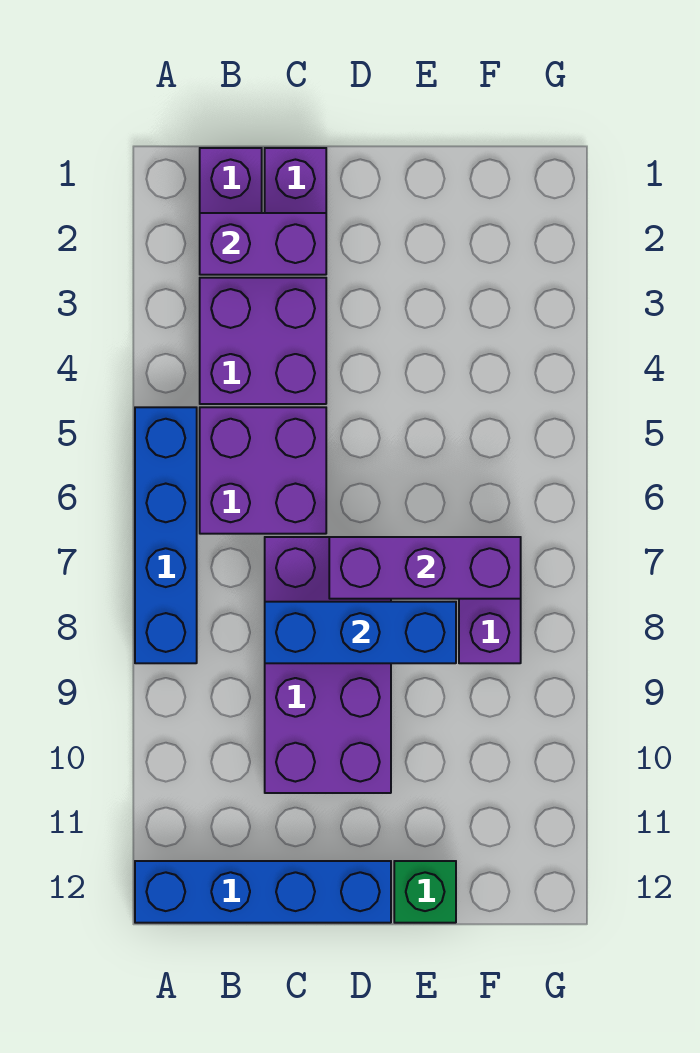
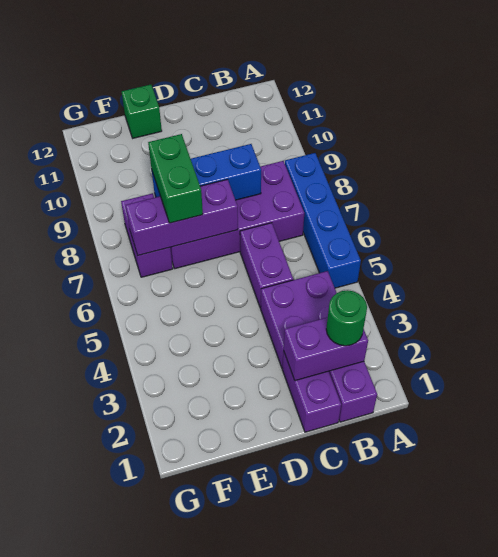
blue 1x4 brick [135,861,391,923] -> none
none -> green 1x1 round brick [326,290,367,346]
purple 2x2 brick [200,407,326,534] -> purple 1x2 brick [240,223,293,308]
purple 2x4 brick [265,537,391,793] -> purple 2x4 brick turned to [155,161,304,269]
none -> green 1x2 brick [148,134,203,223]

